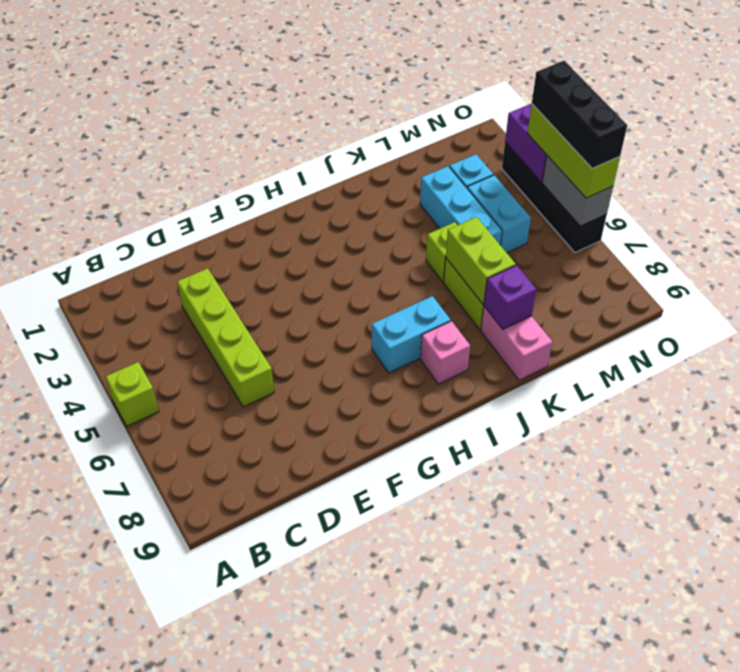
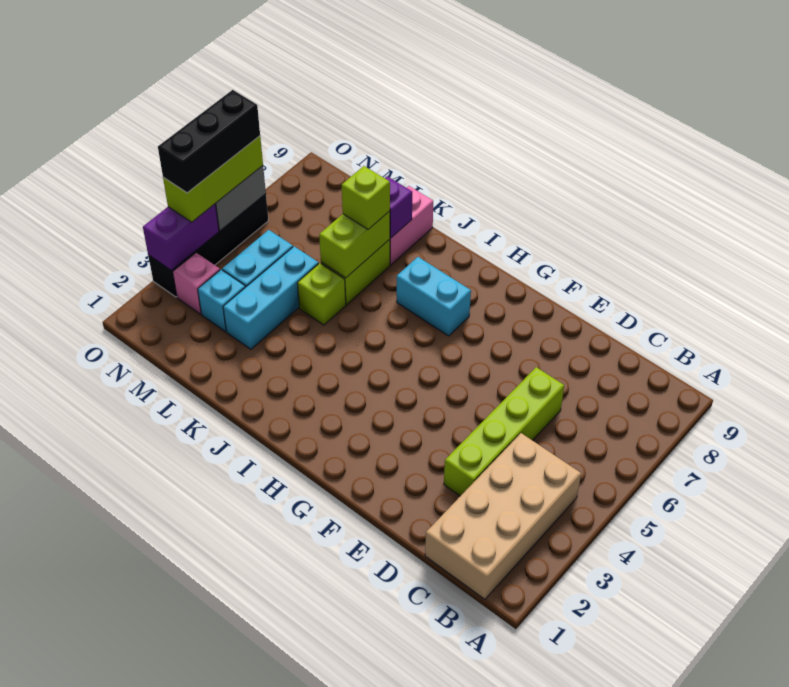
lime 1x1 brick [106,362,159,426] -> lime 1x1 brick moved to [342,166,390,229]
none -> tan 2x4 brick [425,433,581,599]
pink 1x1 brick [420,321,470,384] -> pink 1x1 brick moved to [173,253,220,314]

